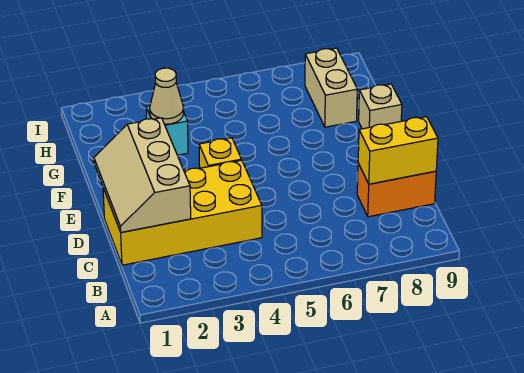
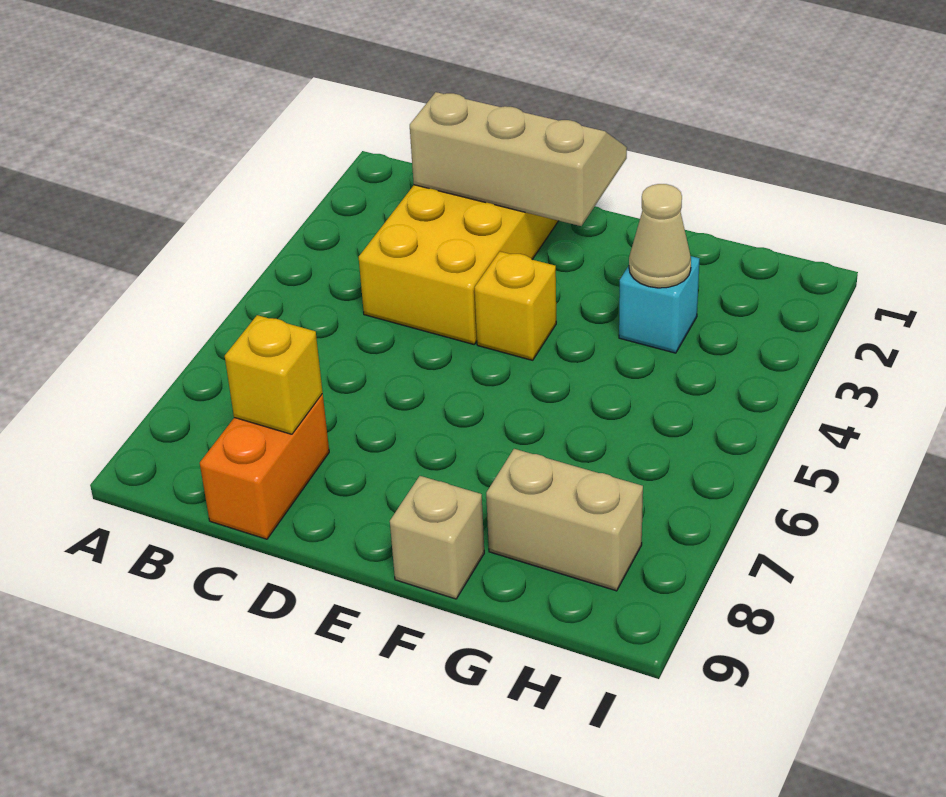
yellow 1x2 brick [358,117,438,184] -> yellow 1x1 brick [225,315,323,434]

